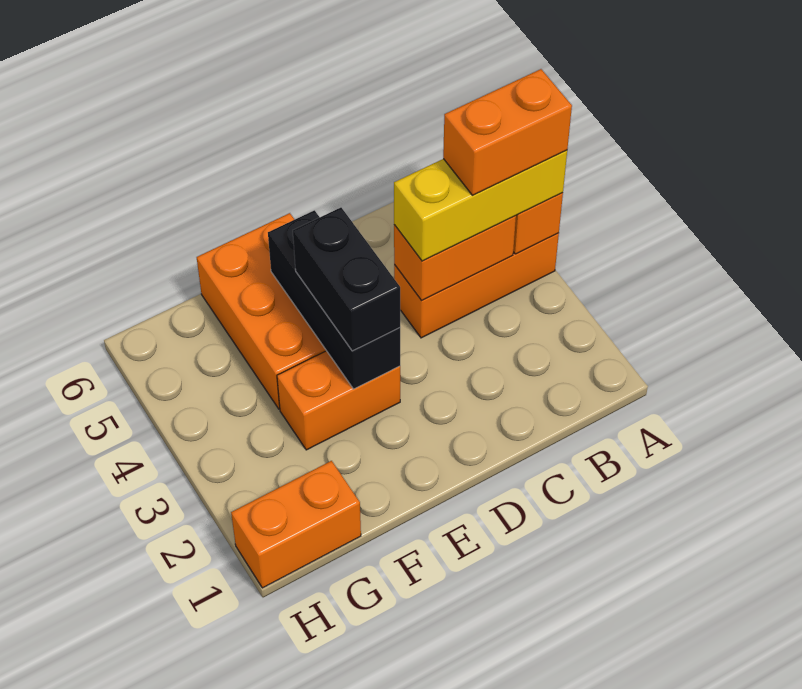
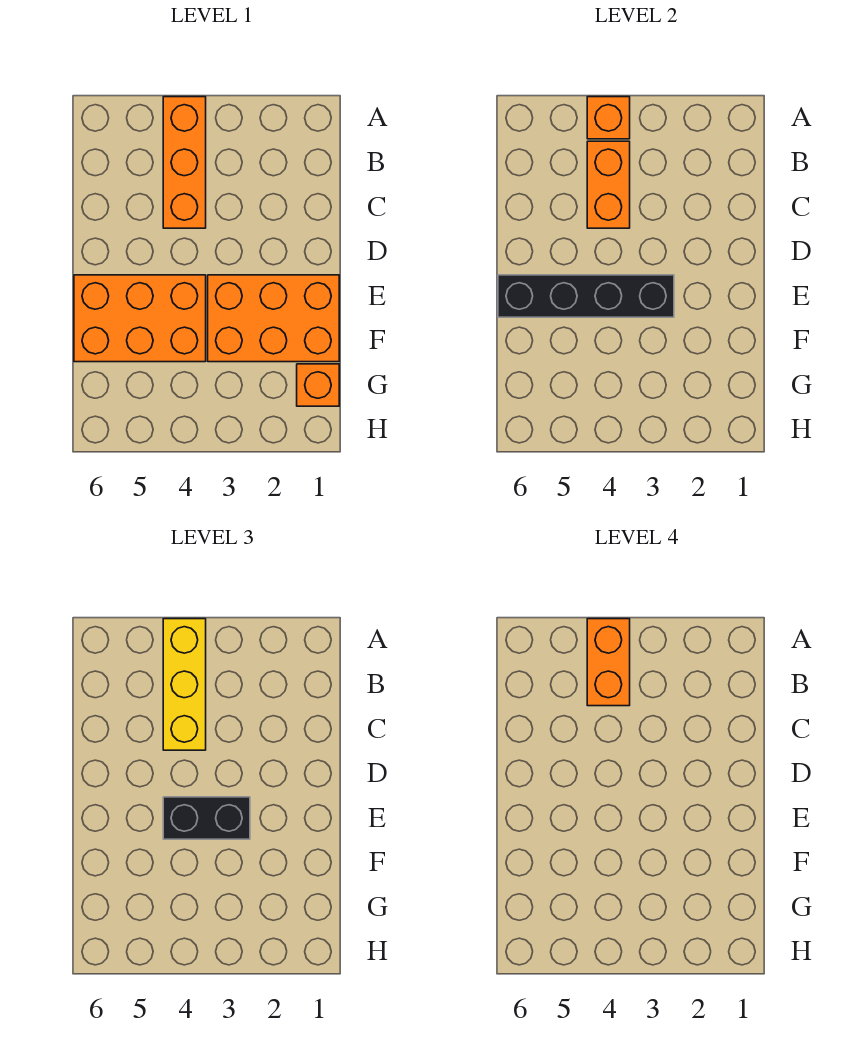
orange 1x2 brick [277,351,400,450] -> orange 2x3 brick [208,275,339,362]
black 1x3 brick [268,210,400,389] -> black 1x4 brick [498,275,674,317]
orange 1x2 brick [231,461,361,588] -> orange 1x1 brick [297,364,339,406]

